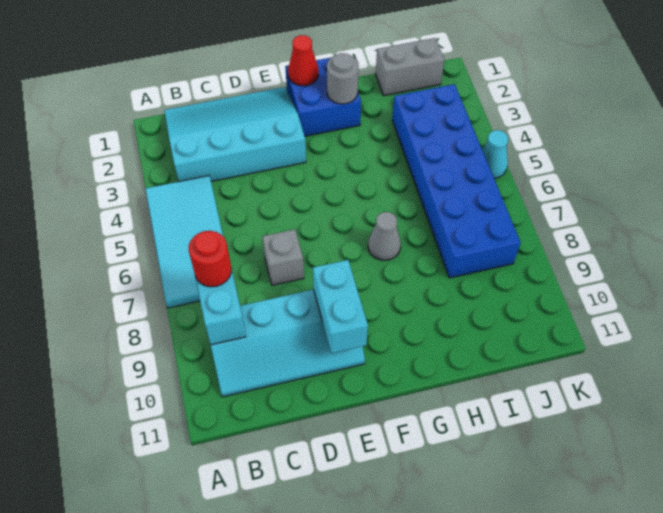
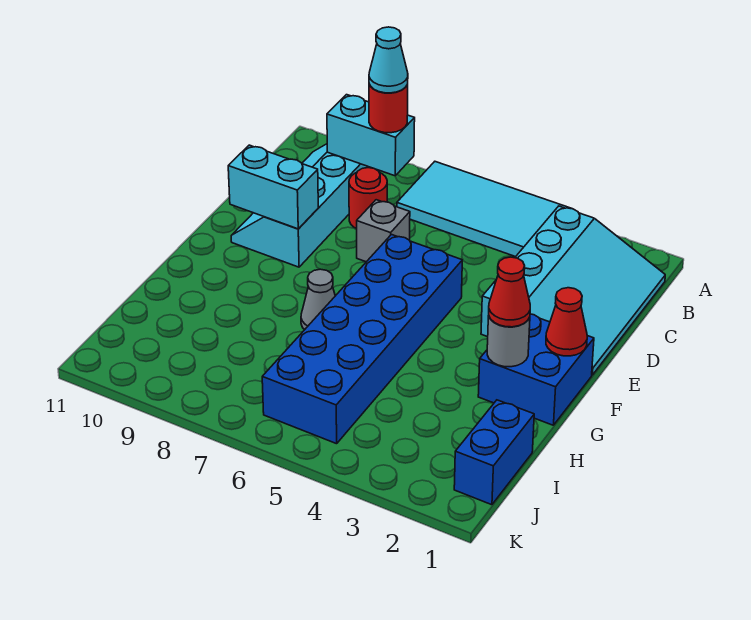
none -> red 1x1 round brick [349,168,387,229]
none -> red 1x1 cone [489,257,530,327]
grey 1x2 brick [376,38,444,96] -> blue 1x2 brick [454,400,534,505]
blue 2x6 brick [392,84,521,278] -> blue 2x6 brick turned to [262,235,462,444]
cyan 1x1 cone [482,130,508,178] -> cyan 1x1 cone moved to [369,27,408,93]

